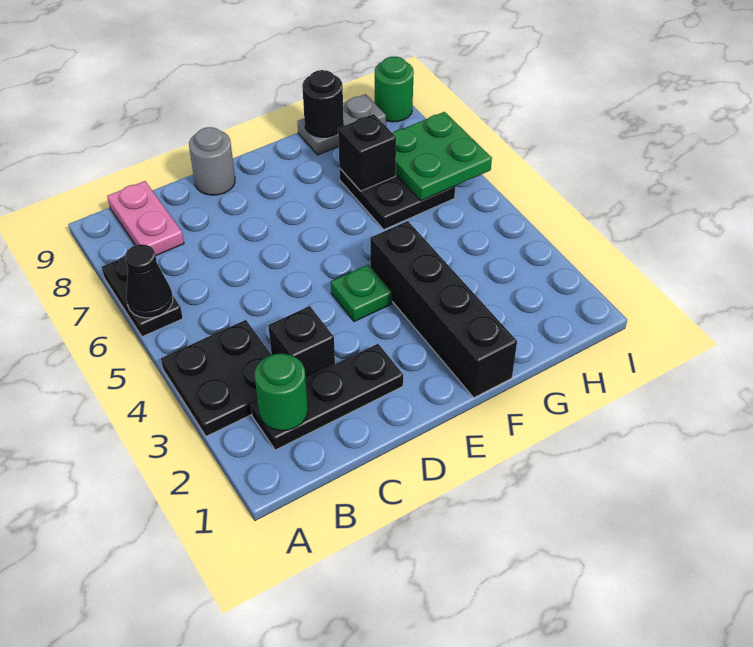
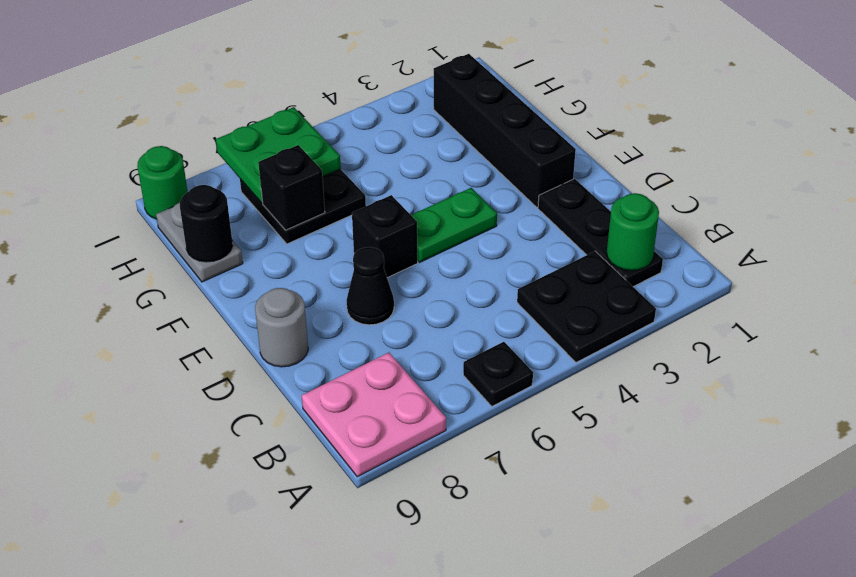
black 1x2 plate [102,256,183,337] -> black 1x1 plate [463,342,533,406]
black 1x1 cone [125,244,173,318] -> black 1x1 cone moved to [346,247,394,325]
pink 1x2 plate [107,181,184,255] -> pink 2x2 plate [302,353,446,477]
black 1x1 brick [268,306,335,378] -> black 1x1 brick moved to [352,195,418,278]
green 1x1 plate [331,265,392,322] -> green 1x2 plate [411,188,497,262]
black 1x4 brick [370,221,517,398] -> black 1x4 brick turned to [434,54,576,207]

